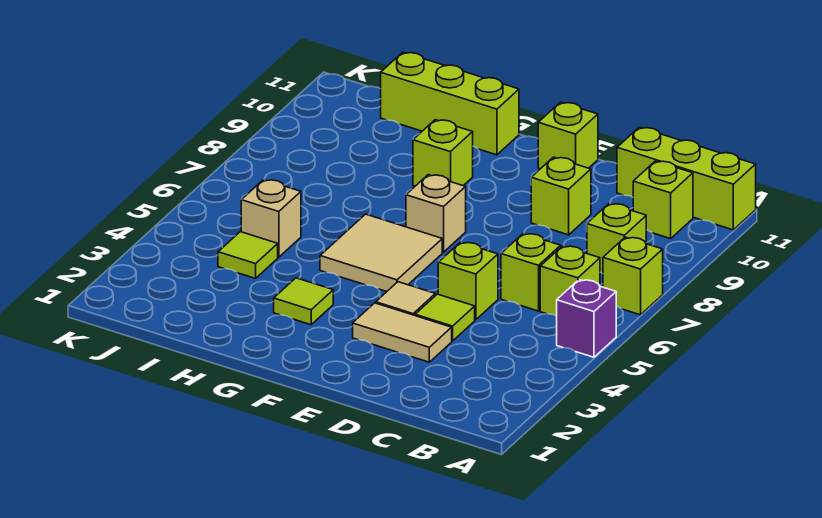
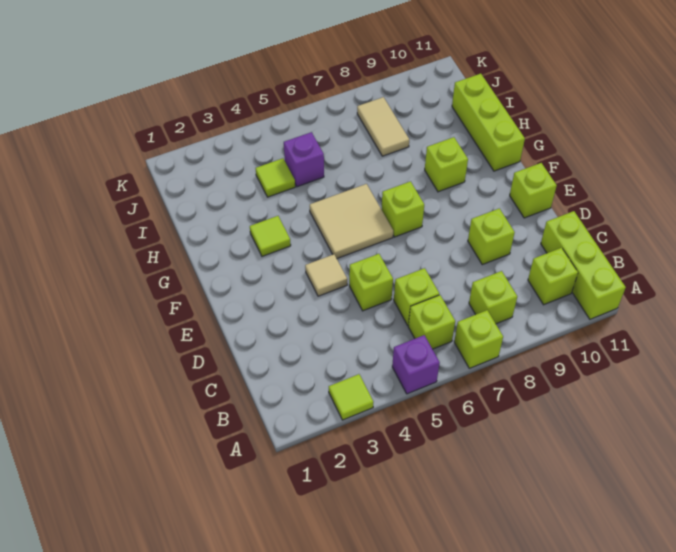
tan 1x2 tile [353,303,452,362] -> tan 1x2 tile moved to [357,97,409,156]
lime 1x1 tile [415,294,475,341] -> lime 1x1 tile moved to [329,374,373,420]
tan 1x1 brick [406,175,466,252] -> lime 1x1 brick [382,181,424,237]
tan 1x1 brick [241,180,301,257] -> purple 1x1 brick [284,132,324,187]

